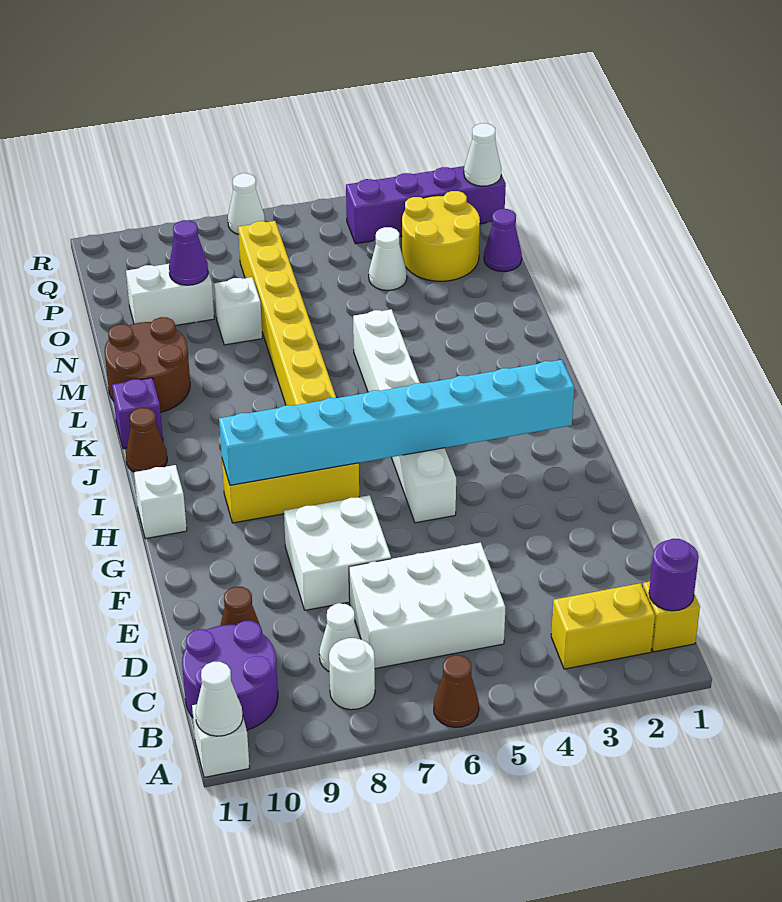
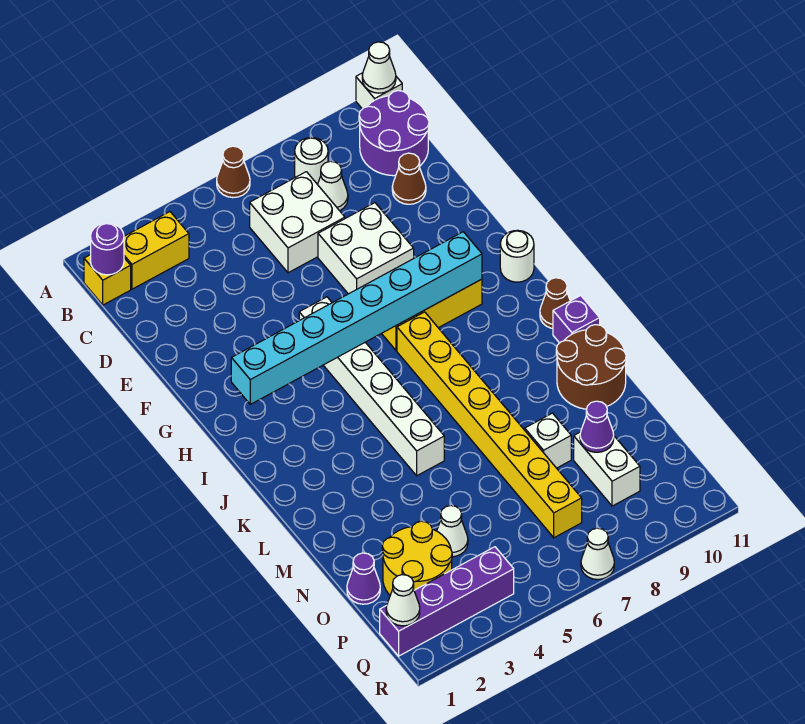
white 2x3 brick [349,542,505,669] -> white 2x2 brick [250,172,345,273]
white 1x1 brick [134,465,187,539] -> white 1x1 round brick [500,230,534,282]
white 1x2 brick [126,264,214,326] -> white 1x2 brick turned to [574,432,640,506]

